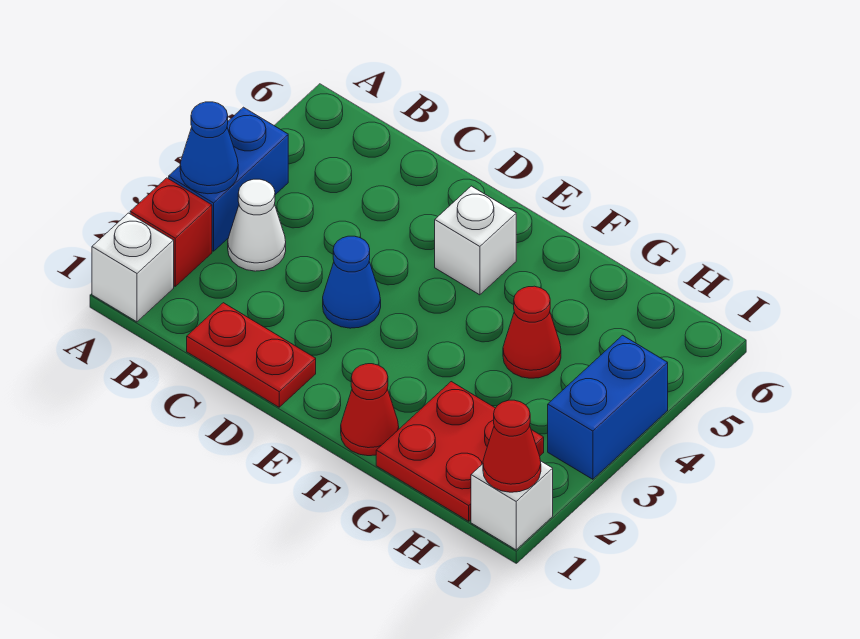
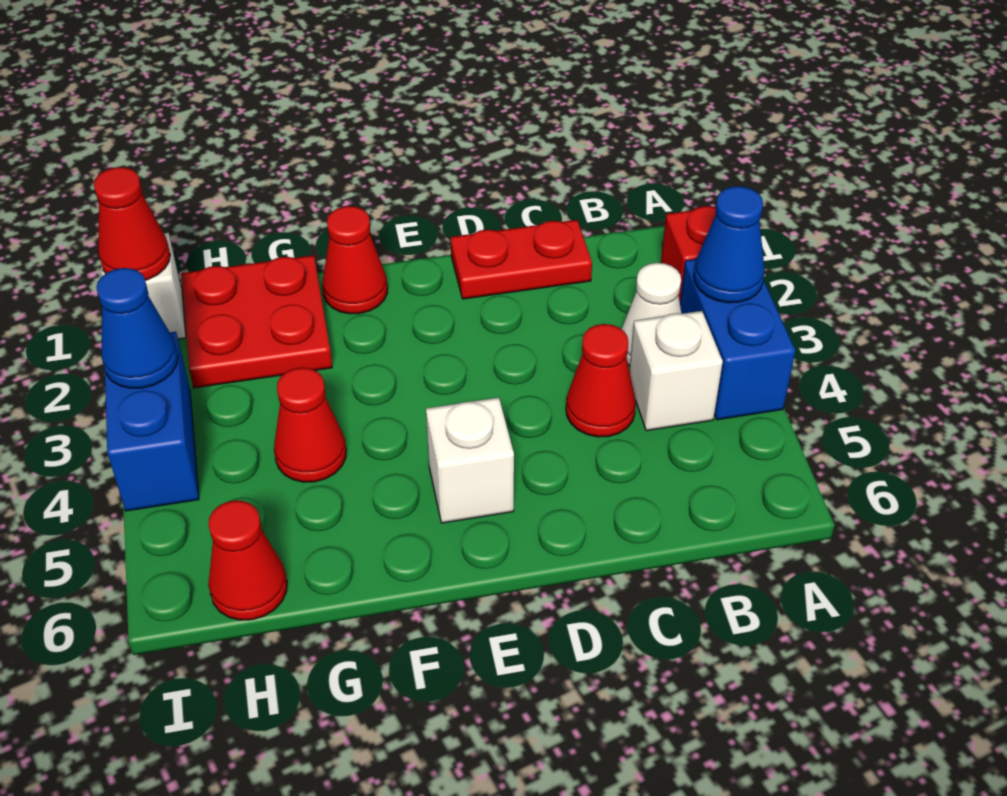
white 1x1 brick [92,213,174,322] -> white 1x1 brick moved to [629,311,723,431]
none -> red 1x1 cone [566,324,636,437]
blue 1x1 cone [323,236,381,328] -> blue 1x1 cone moved to [96,268,178,388]
none -> red 1x1 cone [208,500,287,620]

